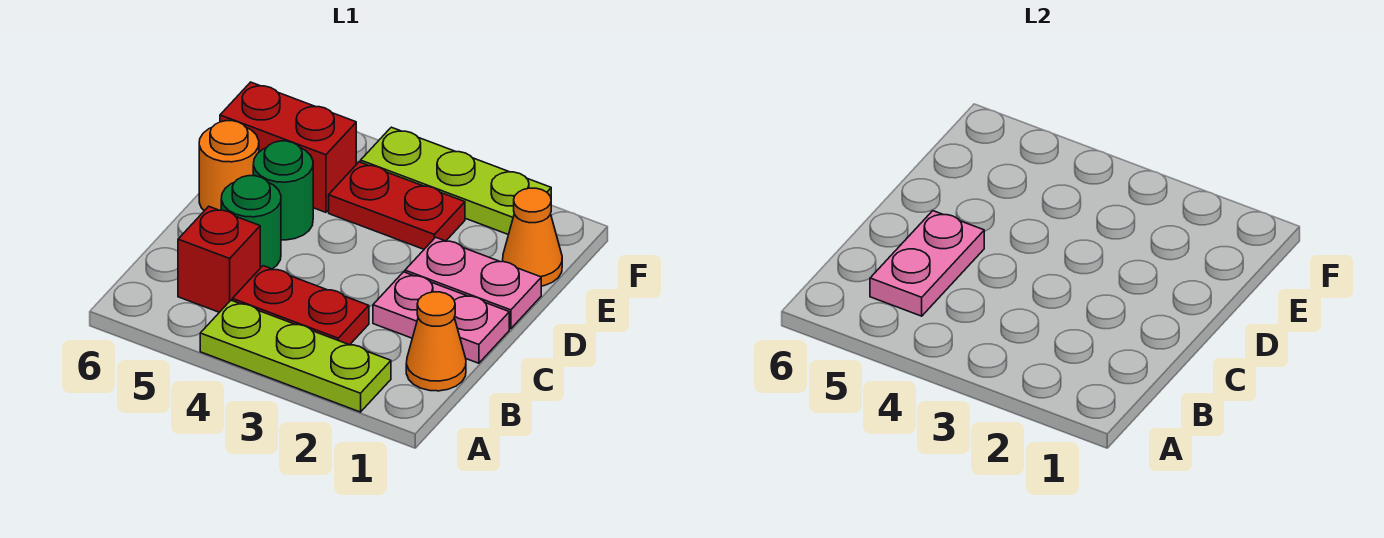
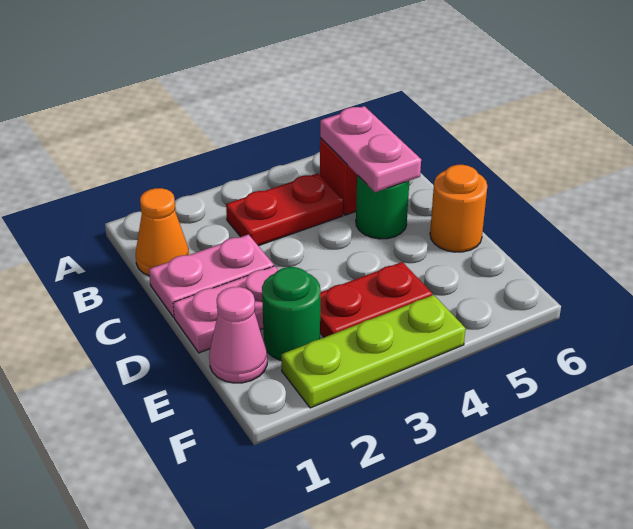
lime 1x3 plate [200,300,391,412] -> none
green 1x1 round brick [253,141,313,240] -> green 1x1 round brick moved to [262,267,320,360]
orange 1x1 cone [503,188,562,286] -> pink 1x1 cone [209,287,267,383]
red 1x2 brick [220,82,356,212] -> none

